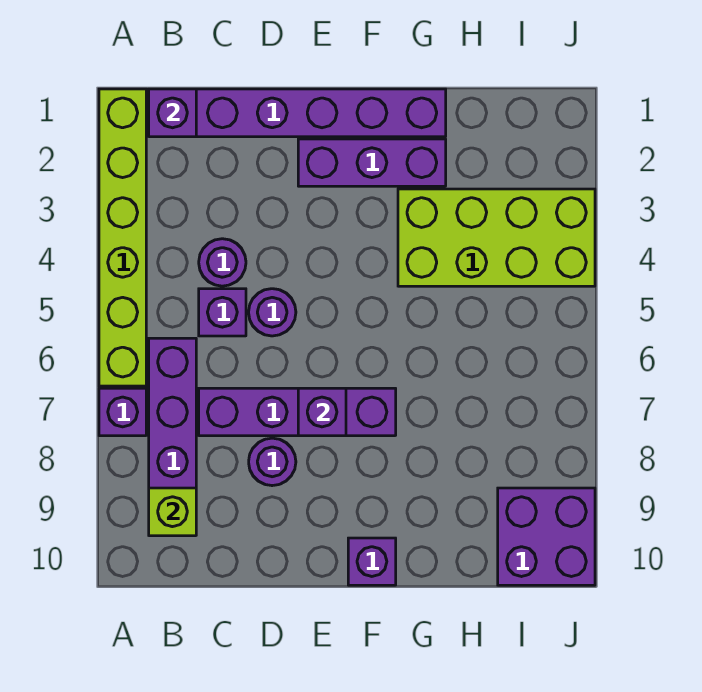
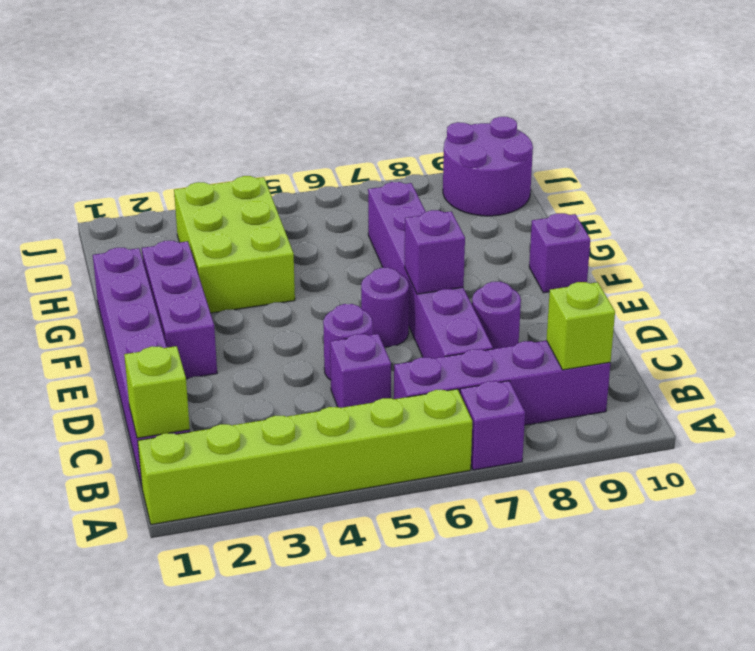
purple 1x1 brick [149,89,196,137] -> lime 1x1 brick [124,346,190,438]
purple 1x1 round brick [199,239,246,286] -> purple 1x1 round brick moved to [361,268,409,347]
purple 1x4 brick [199,388,396,436] -> purple 1x6 brick [368,182,493,358]
lime 2x4 brick [398,189,595,286] -> lime 2x3 brick [174,176,295,313]
purple 2x2 brick [498,488,595,585] -> purple 2x2 round brick [443,117,533,216]

